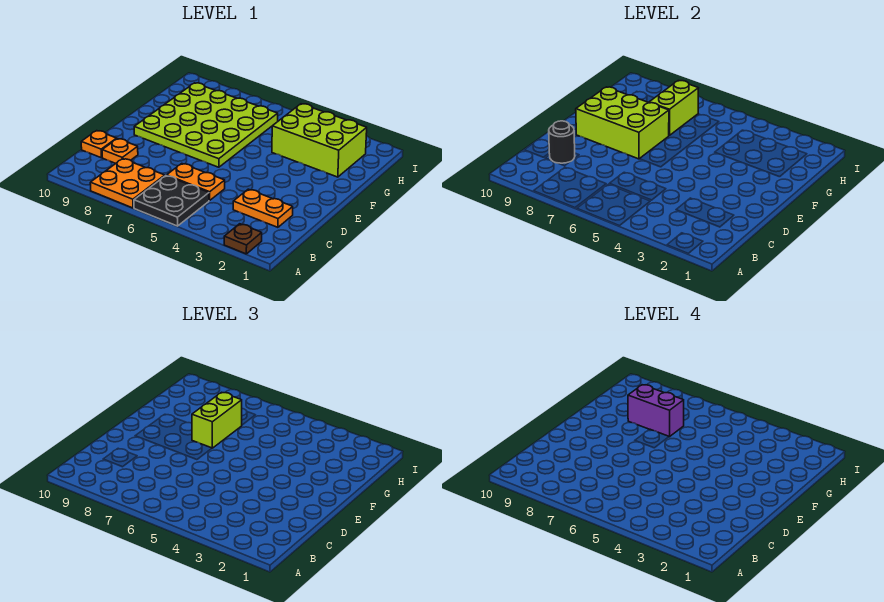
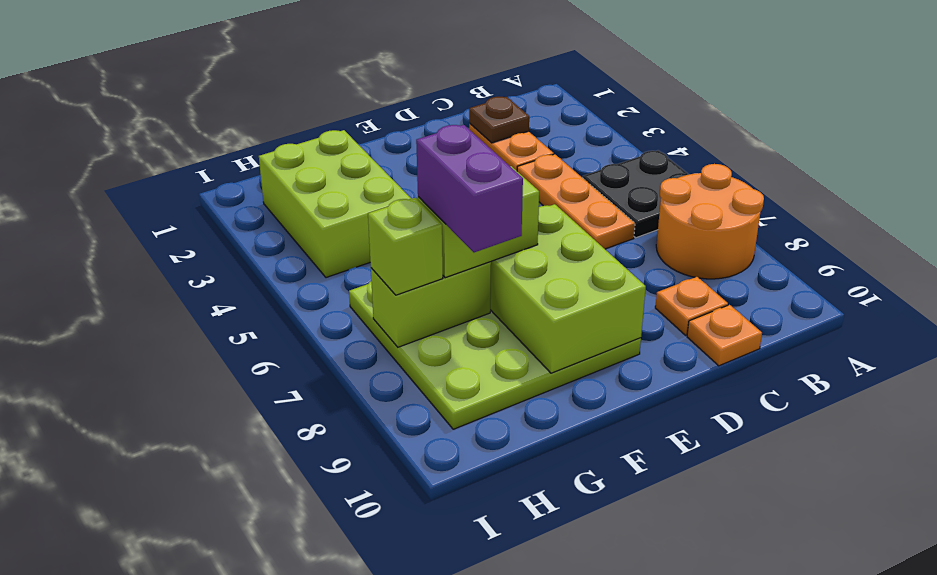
brown 1x1 plate [224,224,262,254] -> brown 1x1 plate moved to [469,97,529,143]
orange 2x2 plate [90,159,165,208] -> orange 2x2 round brick [656,164,764,279]
orange 1x2 plate [167,164,225,200] -> orange 1x3 plate [517,154,635,249]
black 1x1 round brick [549,121,575,163] -> none
none -> lime 1x1 brick [368,198,443,295]

